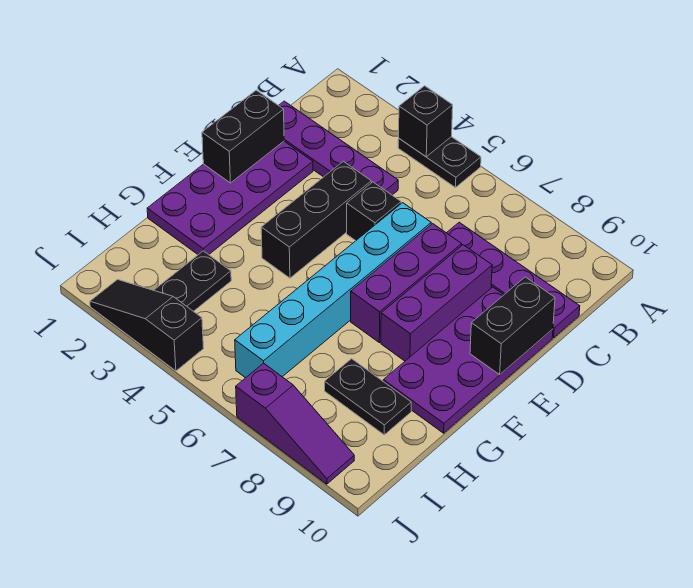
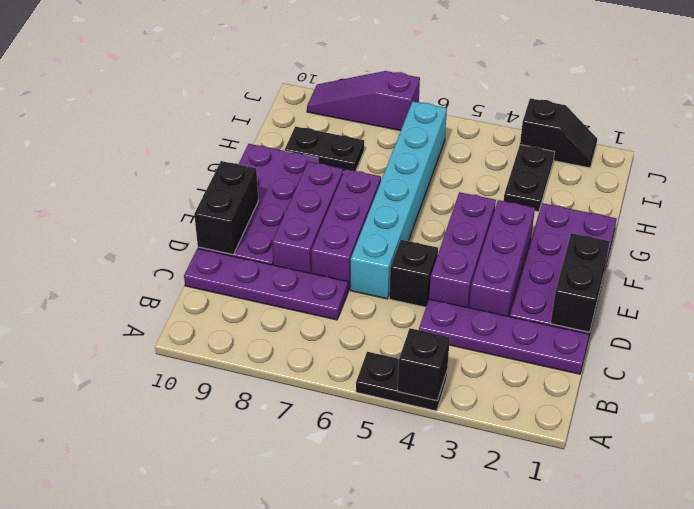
none -> purple 1x3 brick [469,200,535,316]
black 1x3 brick [261,161,371,278] -> purple 1x3 brick [429,192,496,308]
black 1x3 slope [90,280,204,371] -> black 1x2 slope [520,98,597,168]

